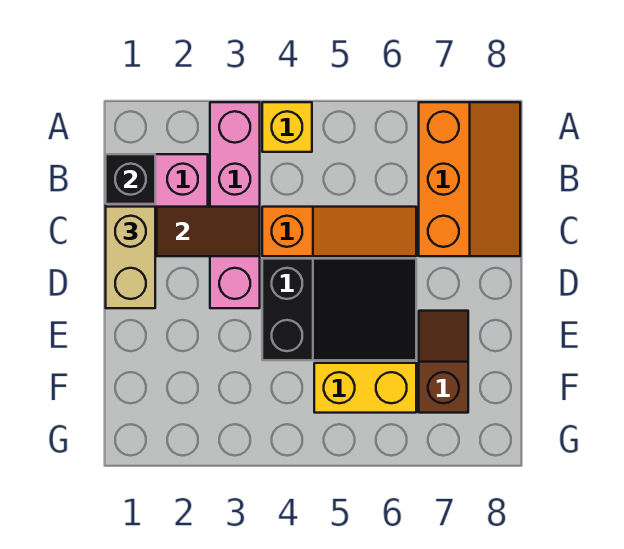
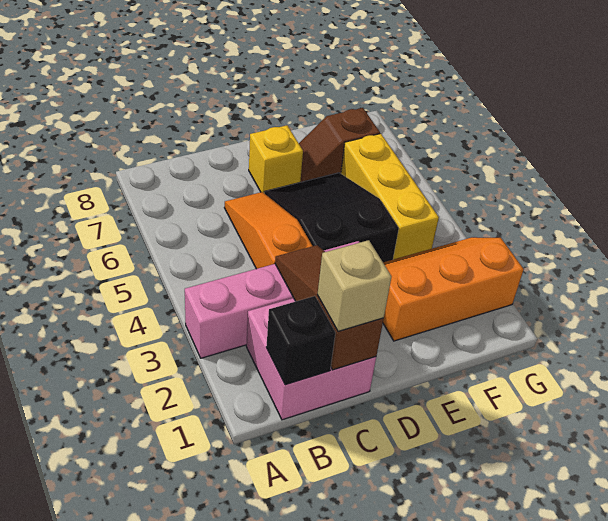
yellow 1x1 brick [262,102,312,152] -> yellow 1x1 brick moved to [249,125,303,193]
orange 2x3 slope [419,102,520,256] -> orange 2x3 slope moved to [383,237,524,341]
tan 1x2 brick [106,207,155,308] -> tan 1x1 brick [317,240,391,331]
yellow 1x2 brick [314,363,416,413] -> yellow 1x3 brick [341,134,439,259]

